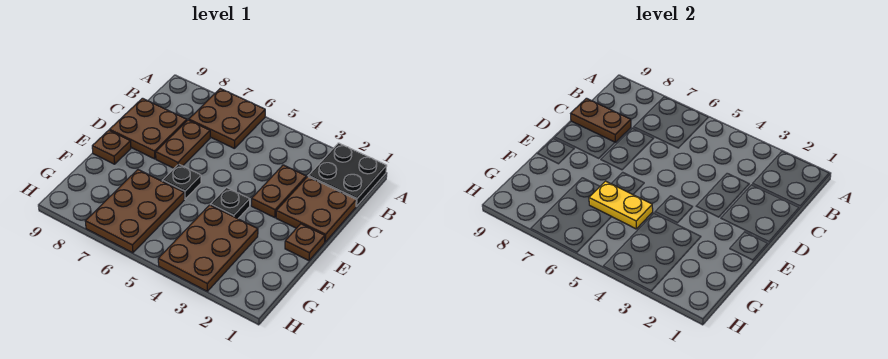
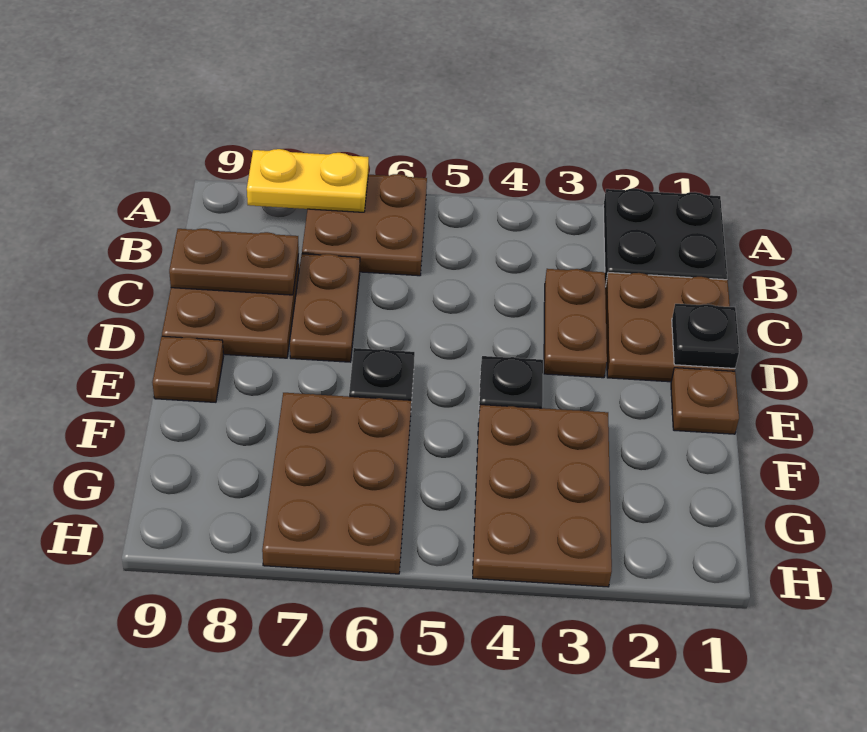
none -> black 1x1 plate [672,304,739,368]
yellow 1x2 plate [589,181,653,229] -> yellow 1x2 plate moved to [247,149,369,212]

